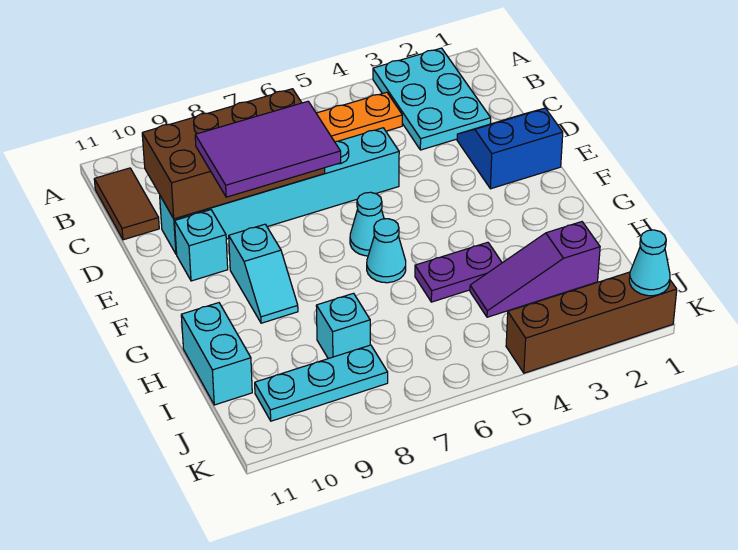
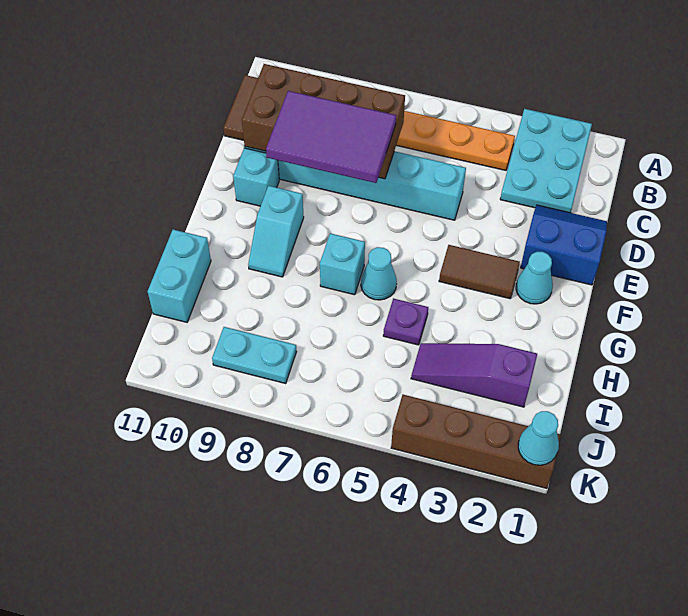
none -> brown 1x2 tile [439,245,520,299]
cyan 1x1 cone [350,192,384,256] -> cyan 1x1 cone moved to [516,252,553,304]
purple 1x2 plate [415,242,502,302] -> purple 1x1 plate [383,298,428,345]
cyan 1x1 brick [316,293,370,359] -> cyan 1x1 brick moved to [320,233,365,295]
cyan 1x3 plate [255,345,388,421] -> cyan 1x2 plate [212,327,297,383]

